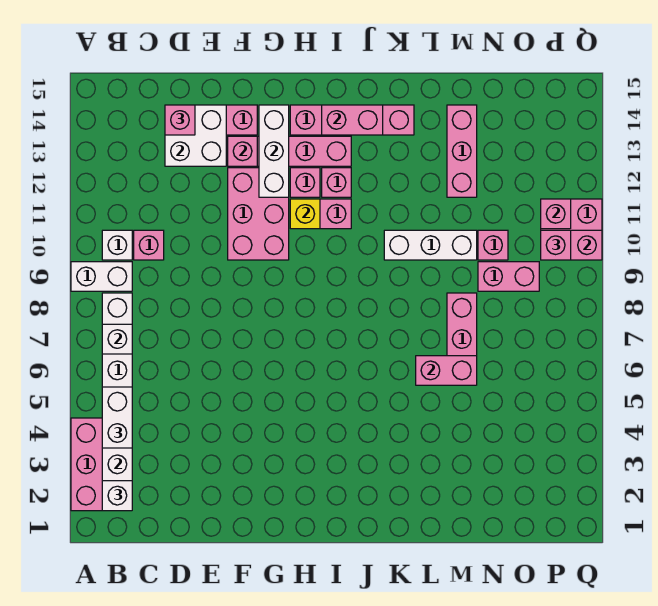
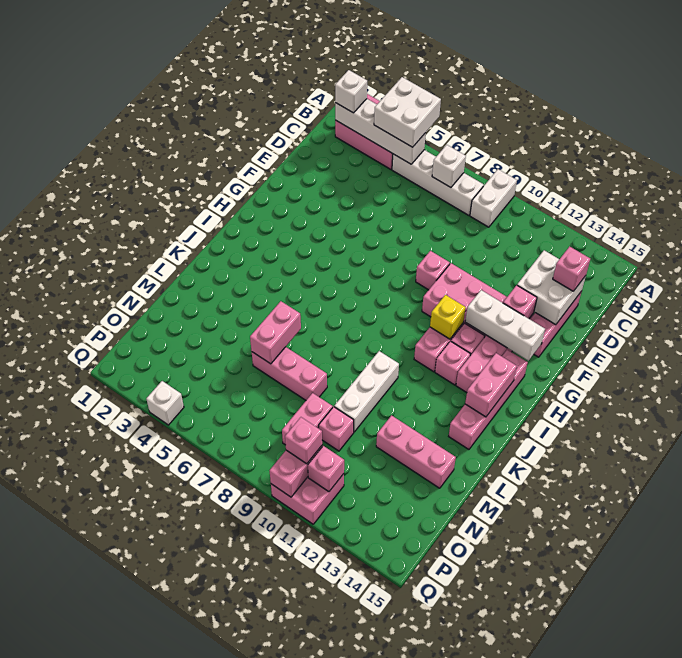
white 1x2 brick [102,387,132,448] -> white 2x2 brick [374,77,441,147]
white 1x1 brick [102,230,132,260] -> white 1x1 brick moved to [146,381,184,425]
pink 1x1 brick [134,230,164,260] -> pink 1x1 brick moved to [416,251,450,290]

